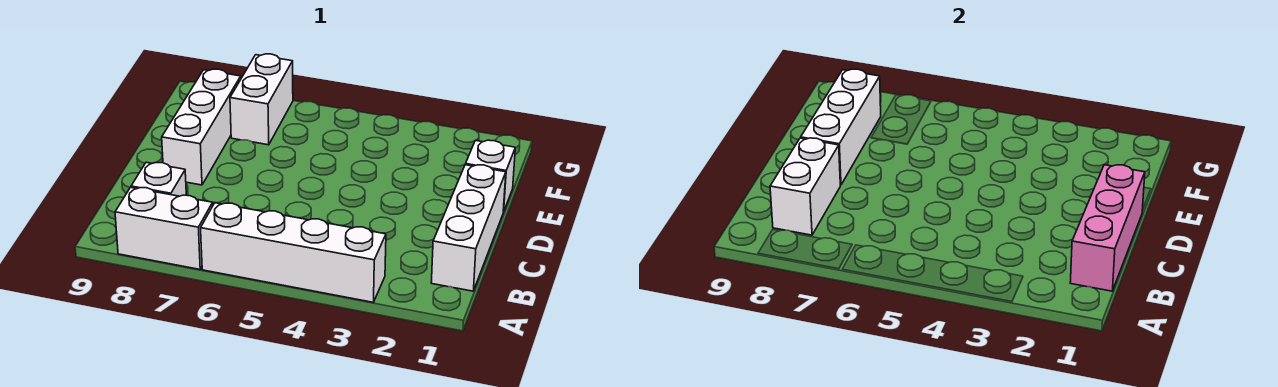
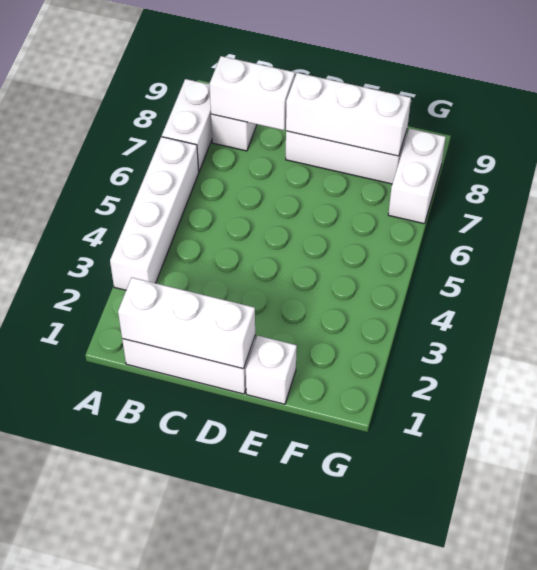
pink 1x3 brick [1070,165,1145,291] -> white 1x3 brick [118,278,255,369]
white 1x2 brick [230,54,293,145] -> white 1x2 brick turned to [388,129,446,224]

